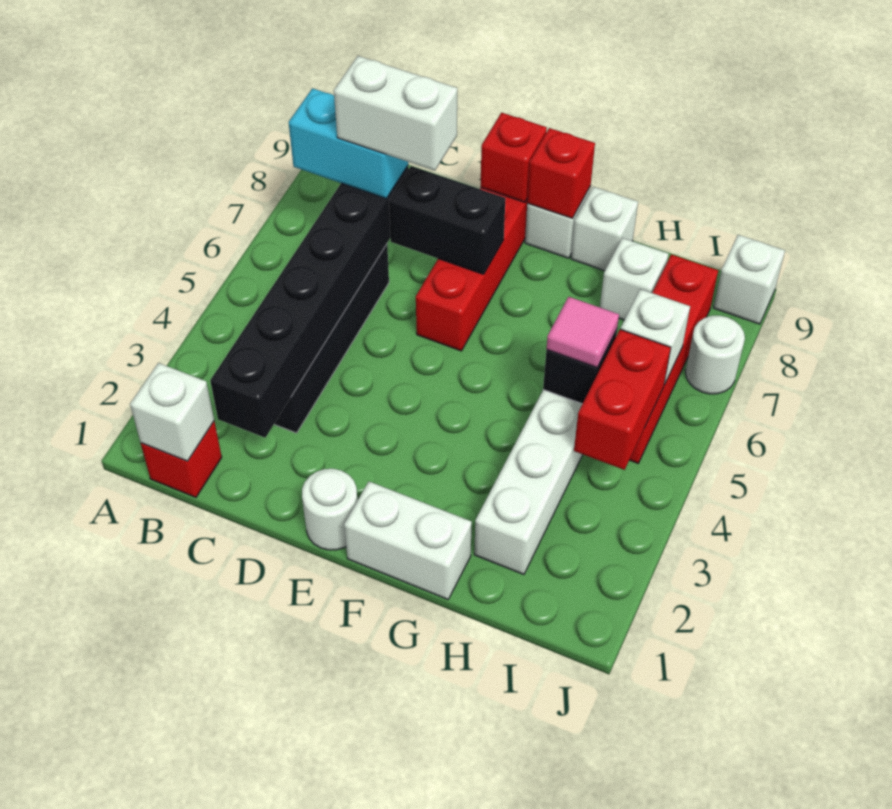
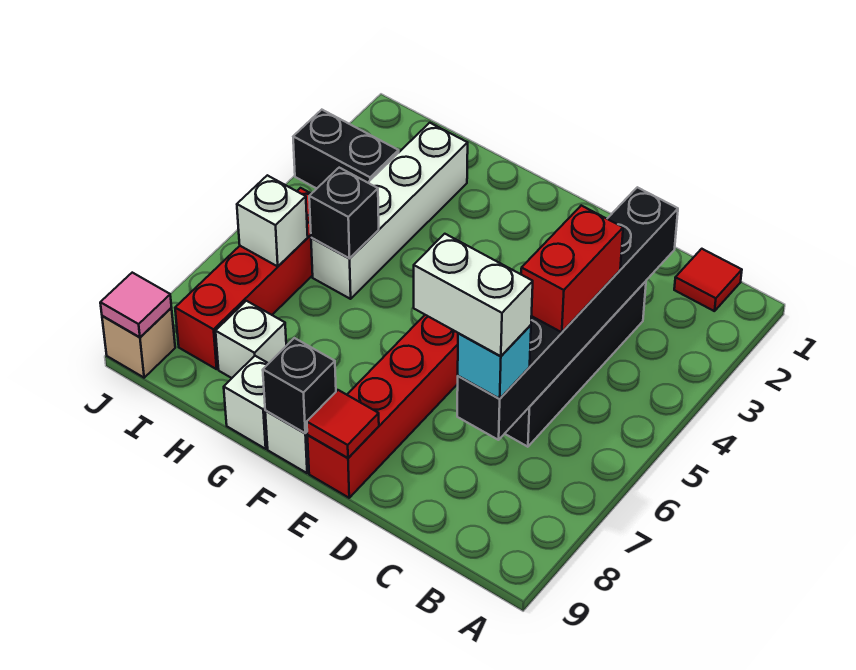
red 1x1 brick [141,421,222,497] -> red 1x1 tile [674,249,742,311]
white 1x1 brick [130,363,214,461] -> none
cyan 1x2 brick [289,88,408,199] -> cyan 1x1 brick [458,325,531,399]
black 1x2 brick [389,166,506,274] -> black 1x2 brick moved to [293,110,399,189]
white 1x1 round brick [302,469,358,550] -> none
red 1x1 brick [480,113,547,202] -> red 1x1 tile [307,390,379,458]
white 1x2 brick [344,482,472,599] -> none
red 1x1 brick [527,128,595,219] -> black 1x1 brick [263,338,336,433]
pink 1x1 tile [546,297,619,367] -> pink 1x1 tile moved to [100,273,172,337]
red 1x2 brick [574,329,671,470] -> red 1x2 brick moved to [521,206,623,332]
white 1x1 round brick [685,316,745,394] -> none
white 1x1 brick [713,235,785,324] -> tan 1x1 brick [102,308,175,378]

